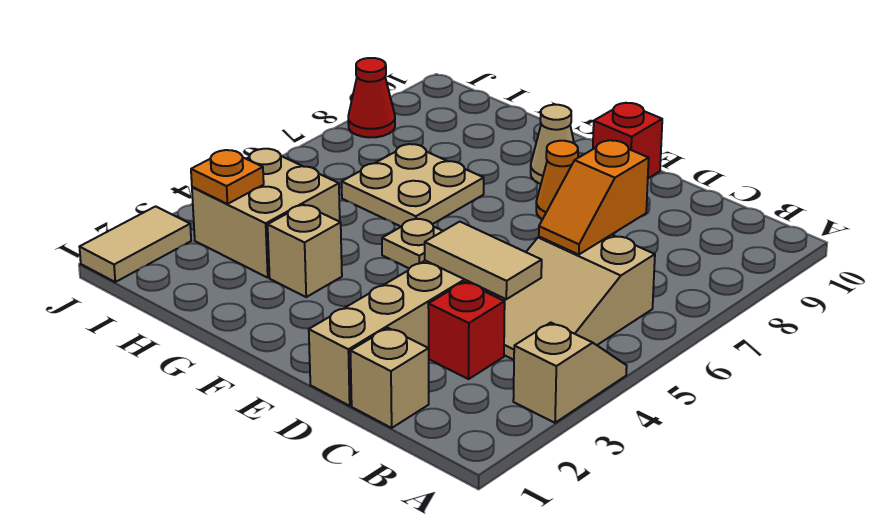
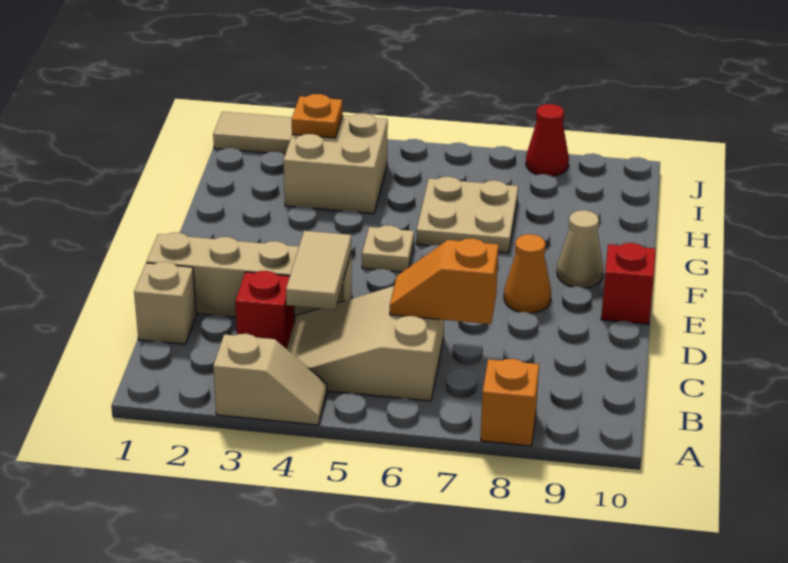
none -> orange 1x1 brick [481,359,539,446]
tan 1x1 brick [268,205,342,297] -> none

